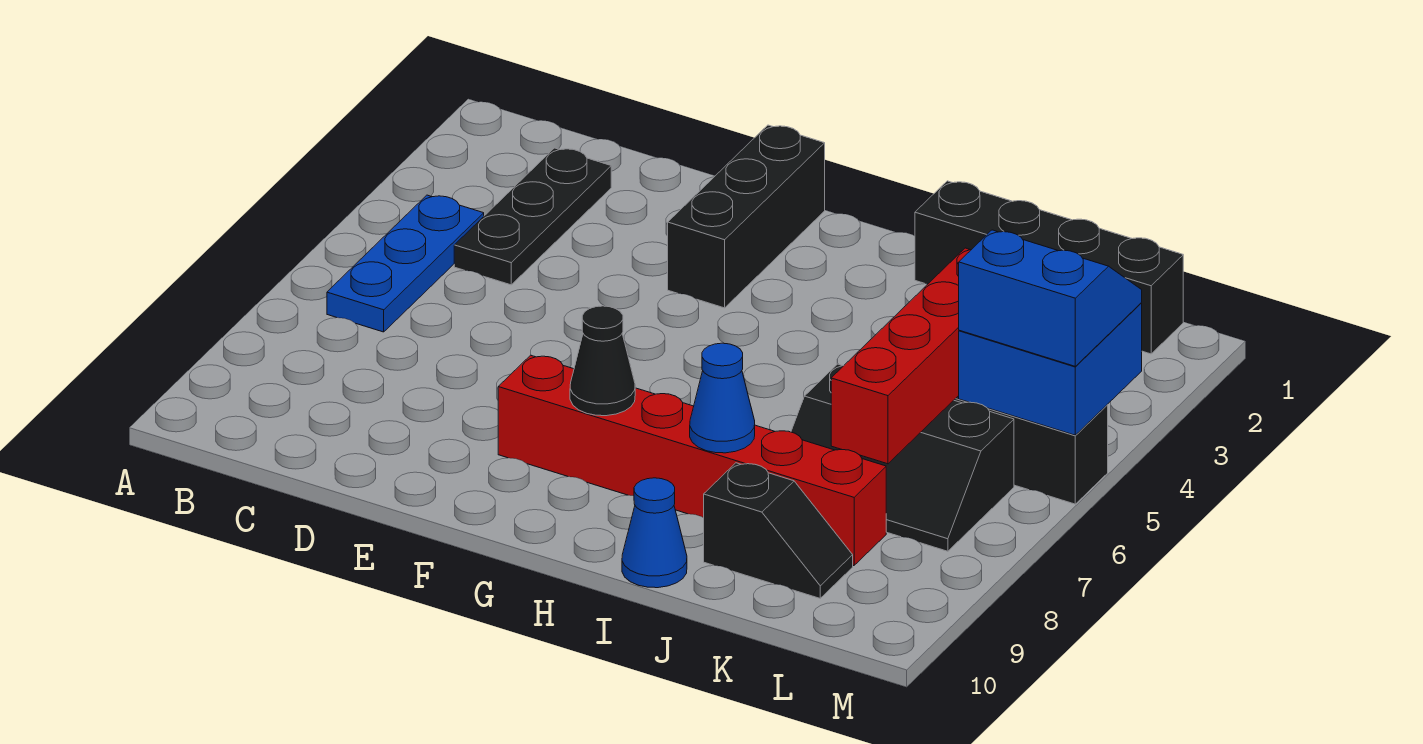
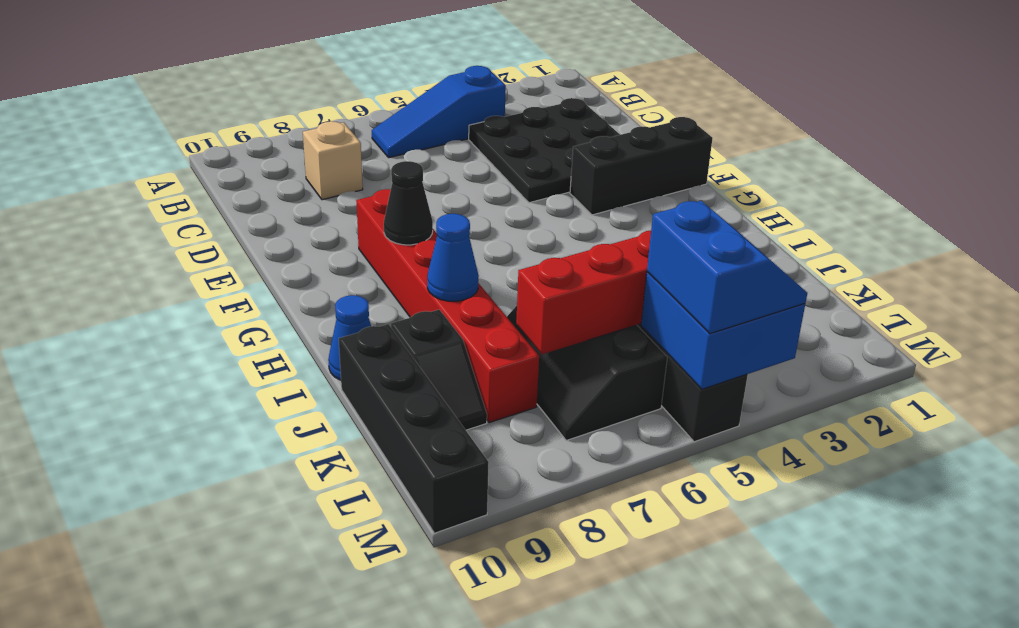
blue 1x3 plate [327,195,484,332] -> blue 1x3 slope [372,66,506,158]
black 1x3 plate [454,148,611,285] -> black 3x3 plate [469,98,620,203]
none -> tan 1x1 brick [303,121,363,200]
black 1x4 brick [915,181,1183,354] -> black 1x4 brick moved to [339,324,489,533]

